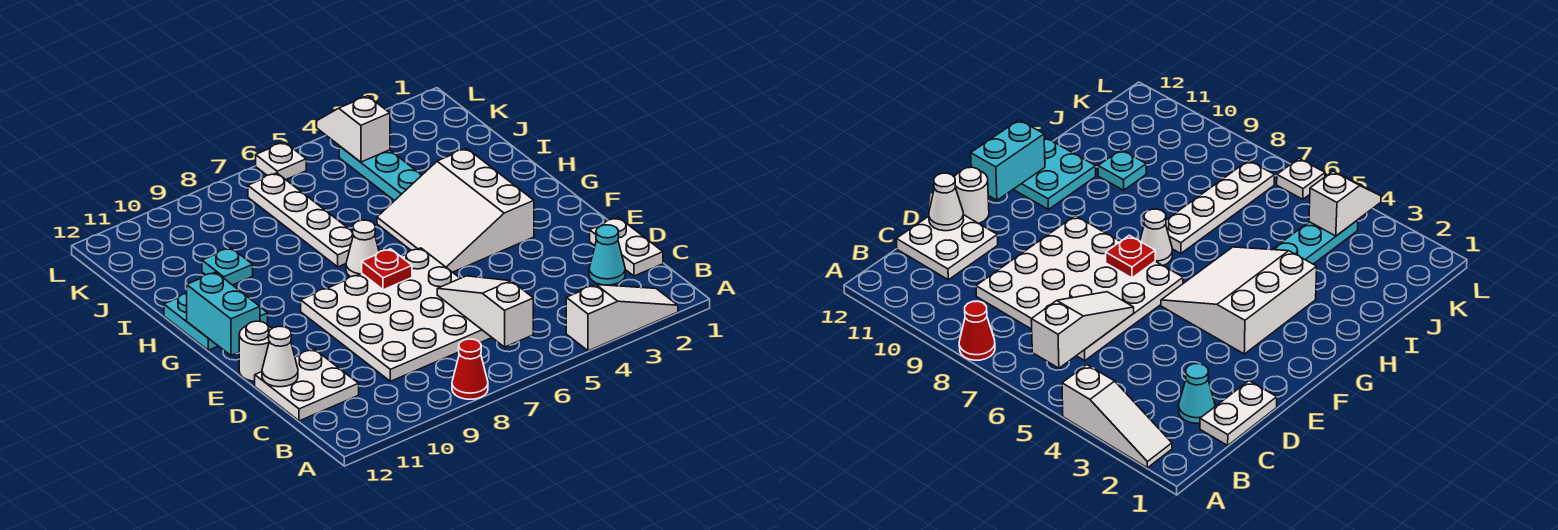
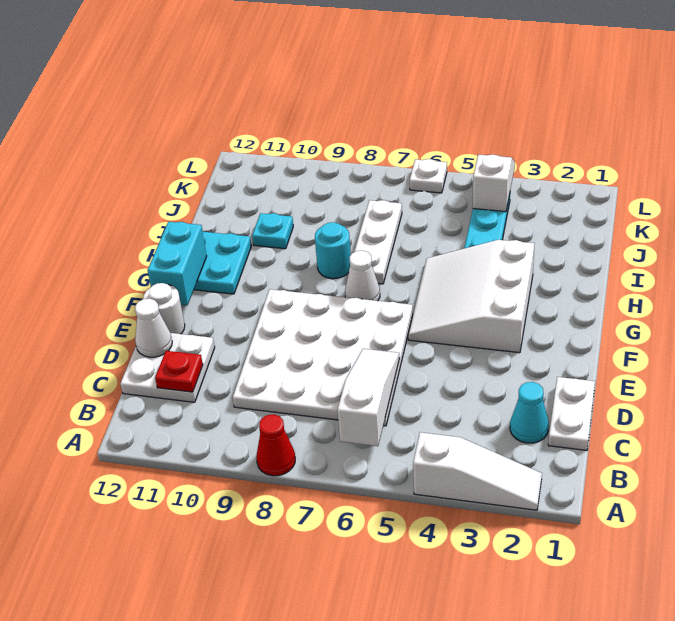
red 1x1 plate [362,249,412,290] -> red 1x1 plate moved to [155,351,203,392]
white 1x4 plate [248,173,353,267] -> white 1x3 plate [349,200,402,284]
none -> cyan 1x1 round brick [315,222,351,279]

